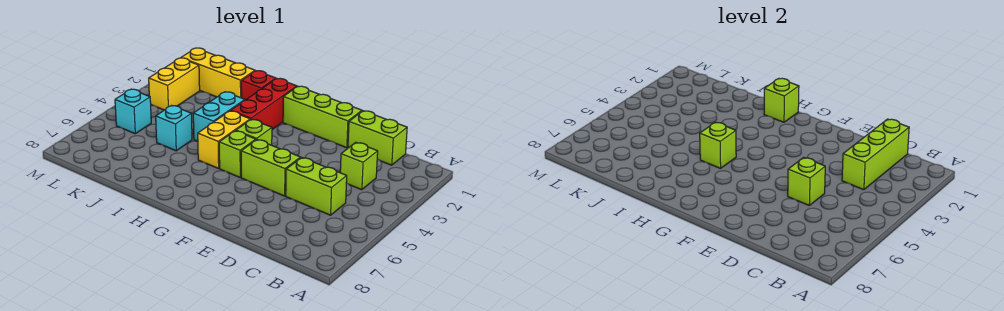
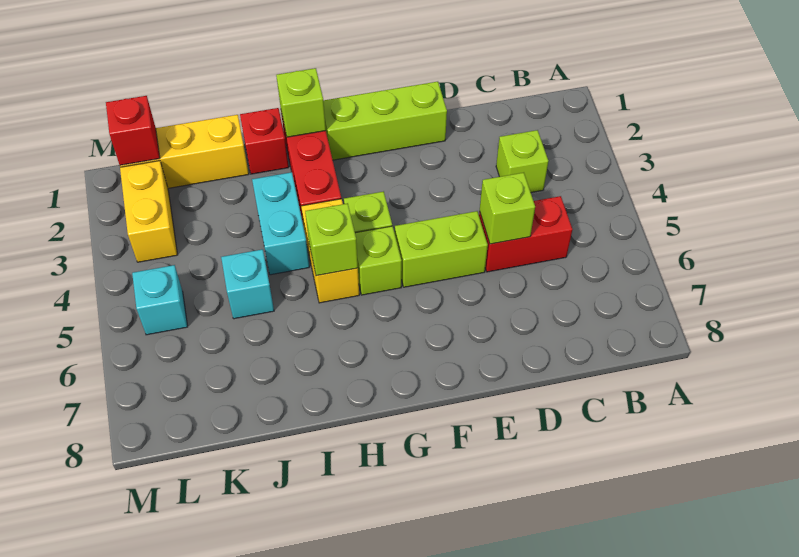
lime 1x2 brick [348,111,407,165] -> none
lime 1x3 brick [842,119,909,190] -> none
lime 1x2 brick [286,157,347,215] -> red 1x2 brick [479,196,572,272]
none -> red 1x1 brick [106,96,160,165]

